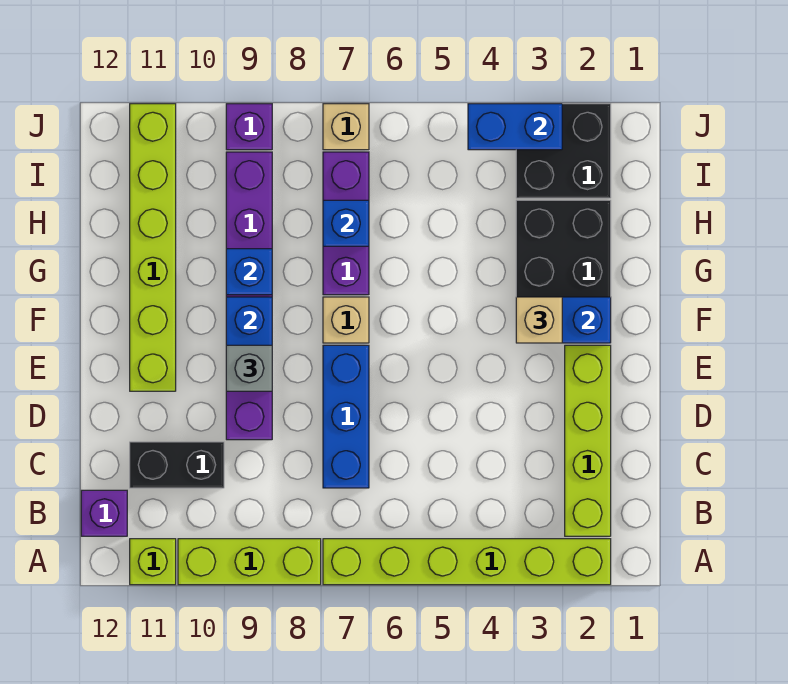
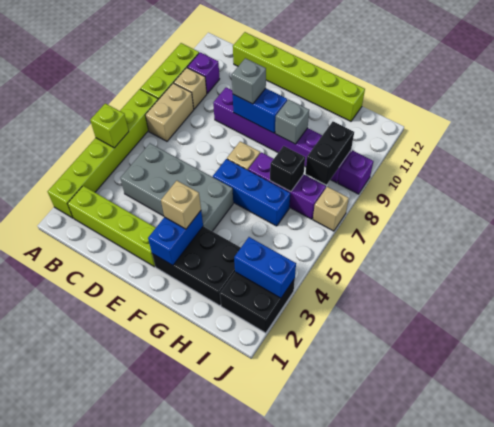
lime 1x1 brick [130,539,176,585] -> lime 1x1 brick moved to [90,103,129,148]
none -> tan 1x2 brick [145,83,194,141]
none -> tan 1x1 brick [174,68,207,109]
purple 1x1 brick [81,490,127,536] -> purple 1x1 brick moved to [187,52,220,93]
none -> grey 2x4 brick [120,143,233,231]
blue 1x3 brick [323,345,369,488] -> blue 1x3 brick moved to [213,159,290,226]
black 1x2 brick [130,442,224,488] -> black 1x2 brick moved to [305,122,354,185]
lime 1x6 brick [130,104,176,391] -> lime 1x6 brick moved to [233,32,365,121]
blue 1x1 brick [226,249,272,295] -> grey 1x1 brick [275,99,309,144]
blue 1x1 brick [323,200,369,246] -> black 1x1 brick [270,146,305,192]
blue 1x2 brick [468,104,562,150] -> blue 1x2 brick turned to [234,237,296,298]

